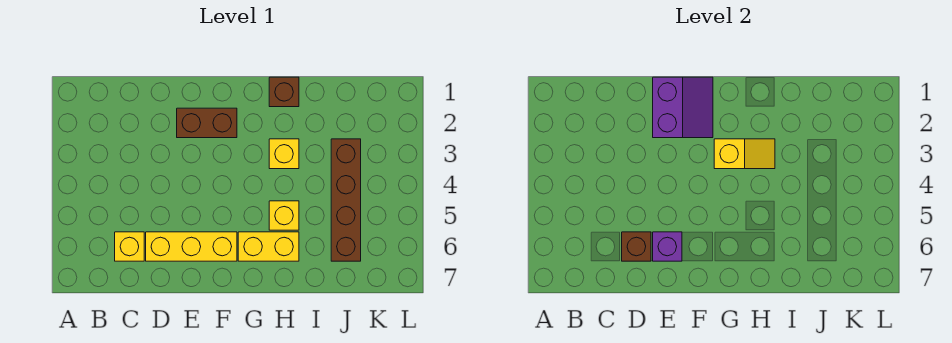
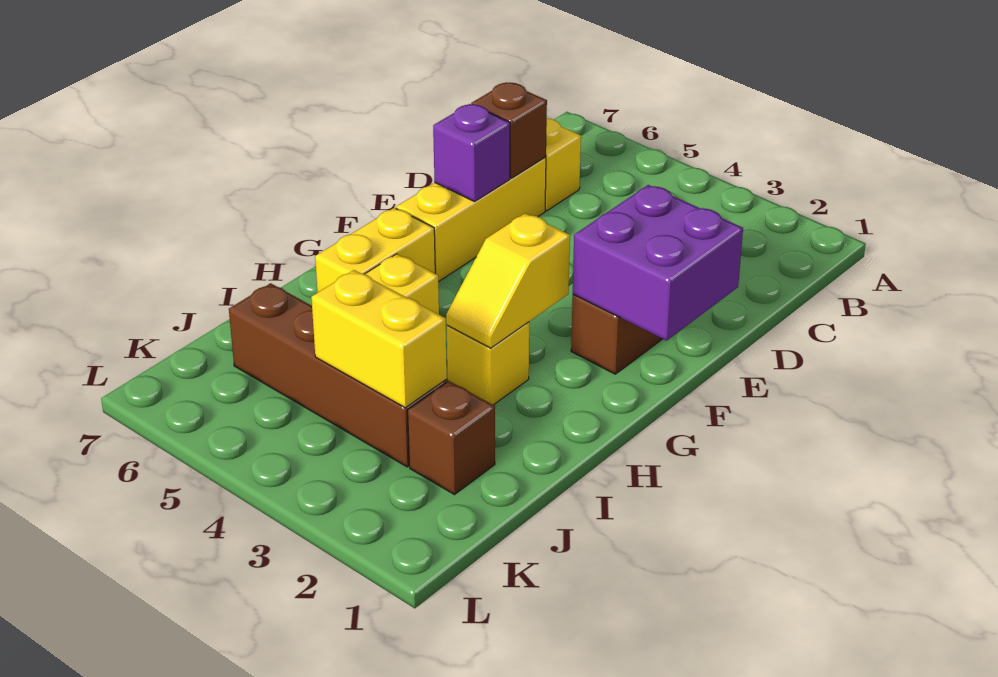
purple 2x2 slope [653,77,713,138] -> purple 2x2 brick [573,185,743,341]
brown 1x1 brick [269,77,299,107] -> brown 1x1 brick moved to [408,381,495,495]
none -> yellow 1x2 brick [311,270,447,408]

